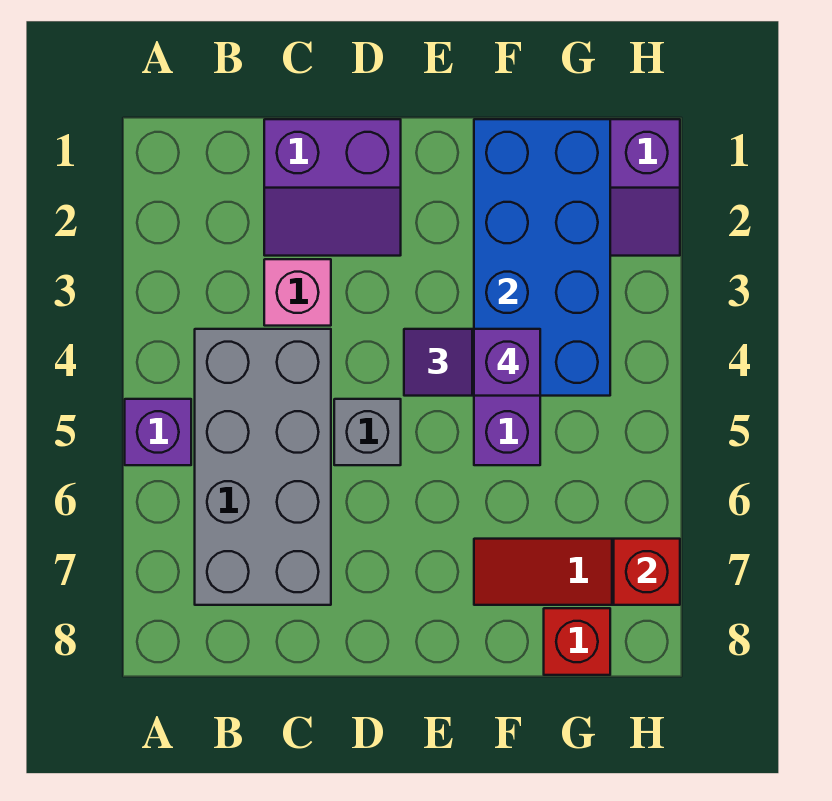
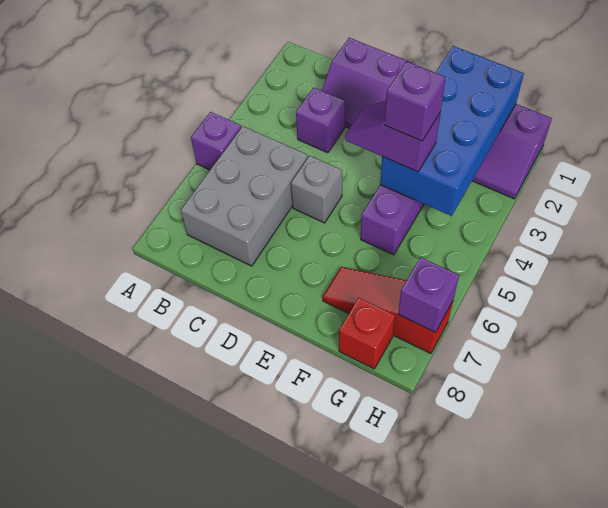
grey 2x4 brick [195,329,331,605] -> grey 2x3 brick [181,126,308,266]
pink 1x1 brick [264,259,331,326] -> purple 1x1 brick [296,88,345,153]
red 1x1 brick [614,539,680,605] -> purple 1x1 brick [398,257,459,332]

